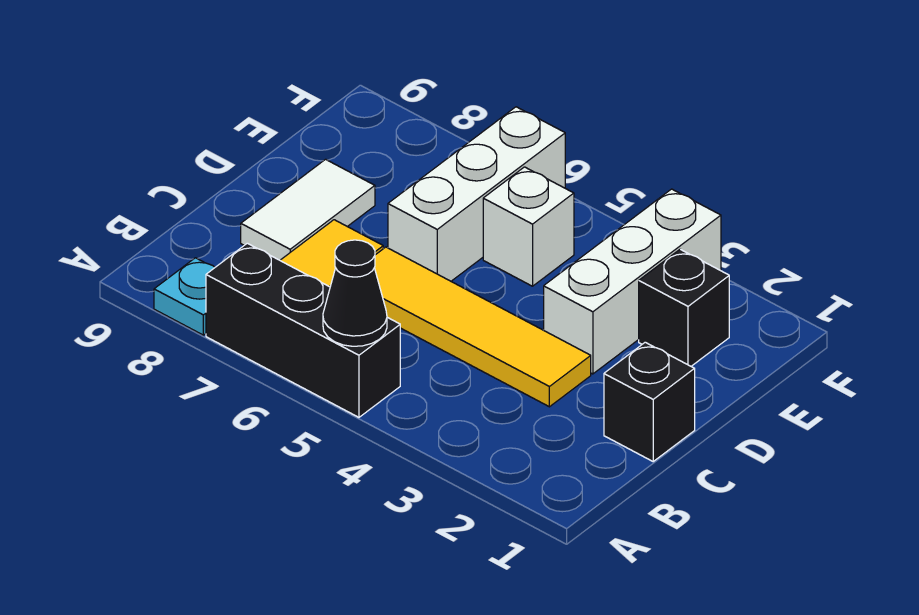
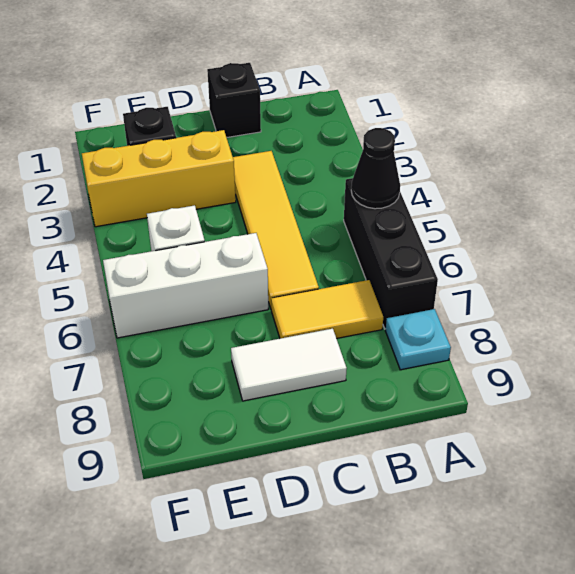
white 1x3 brick [544,189,721,374] -> yellow 1x3 brick [82,130,236,227]

